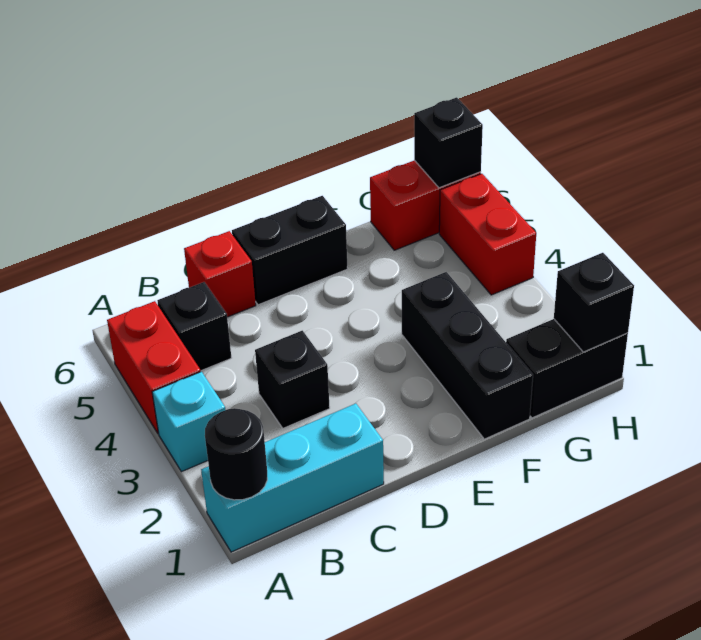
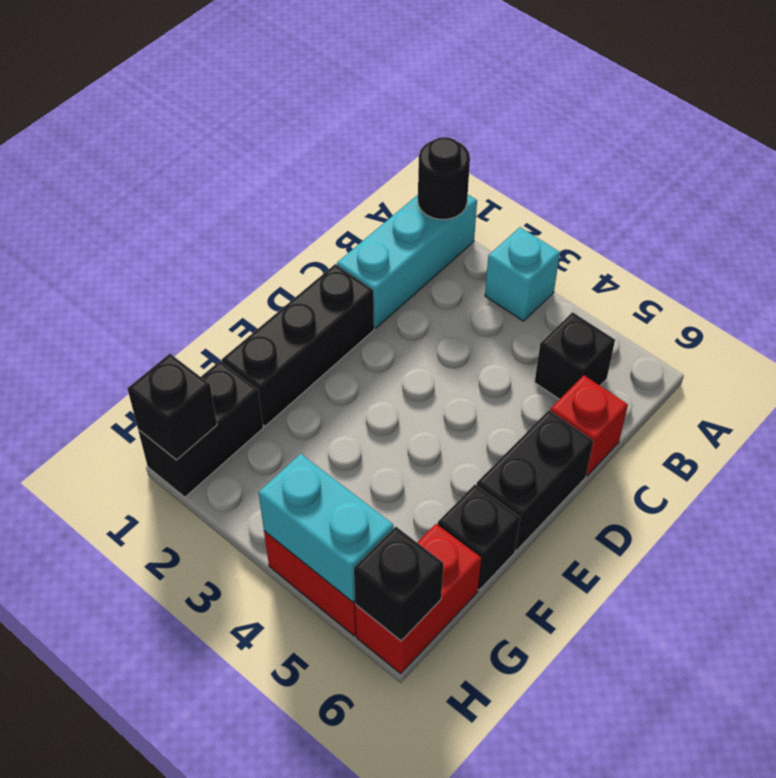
red 1x2 brick [107,301,201,434] -> none
black 1x1 brick [255,331,330,428] -> black 1x1 brick moved to [438,485,520,590]
black 1x3 brick [402,272,533,439] -> black 1x3 brick turned to [222,264,374,426]
none -> cyan 1x2 brick [258,454,393,602]

